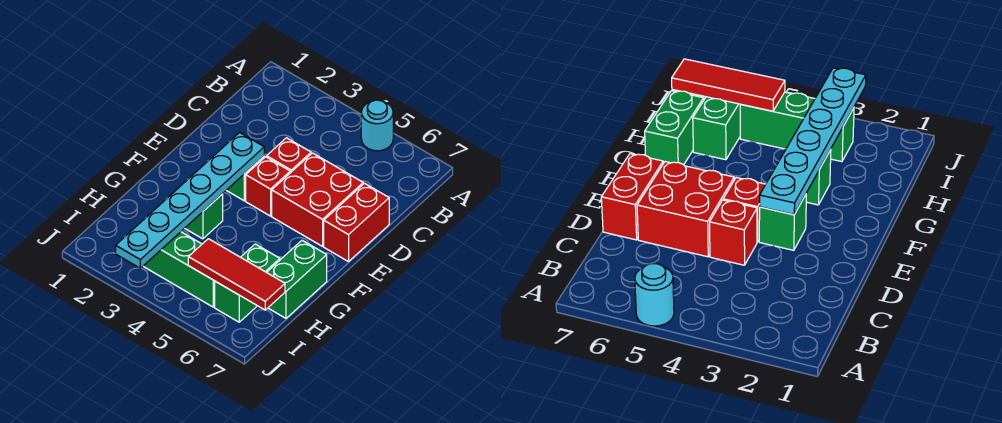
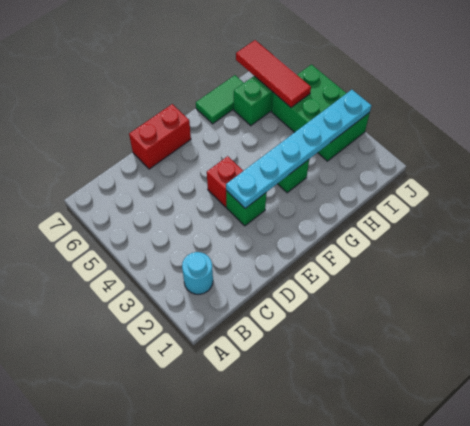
cyan 1x1 round brick [361,100,393,151] -> cyan 1x1 round brick moved to [182,252,213,294]
red 1x1 brick [267,138,311,173] -> none
red 2x2 brick [272,153,363,246] -> none
green 1x2 brick [267,240,327,318] -> green 1x2 tile [196,75,244,124]
green 1x3 brick [143,232,215,307] -> green 2x3 brick [272,65,370,161]

